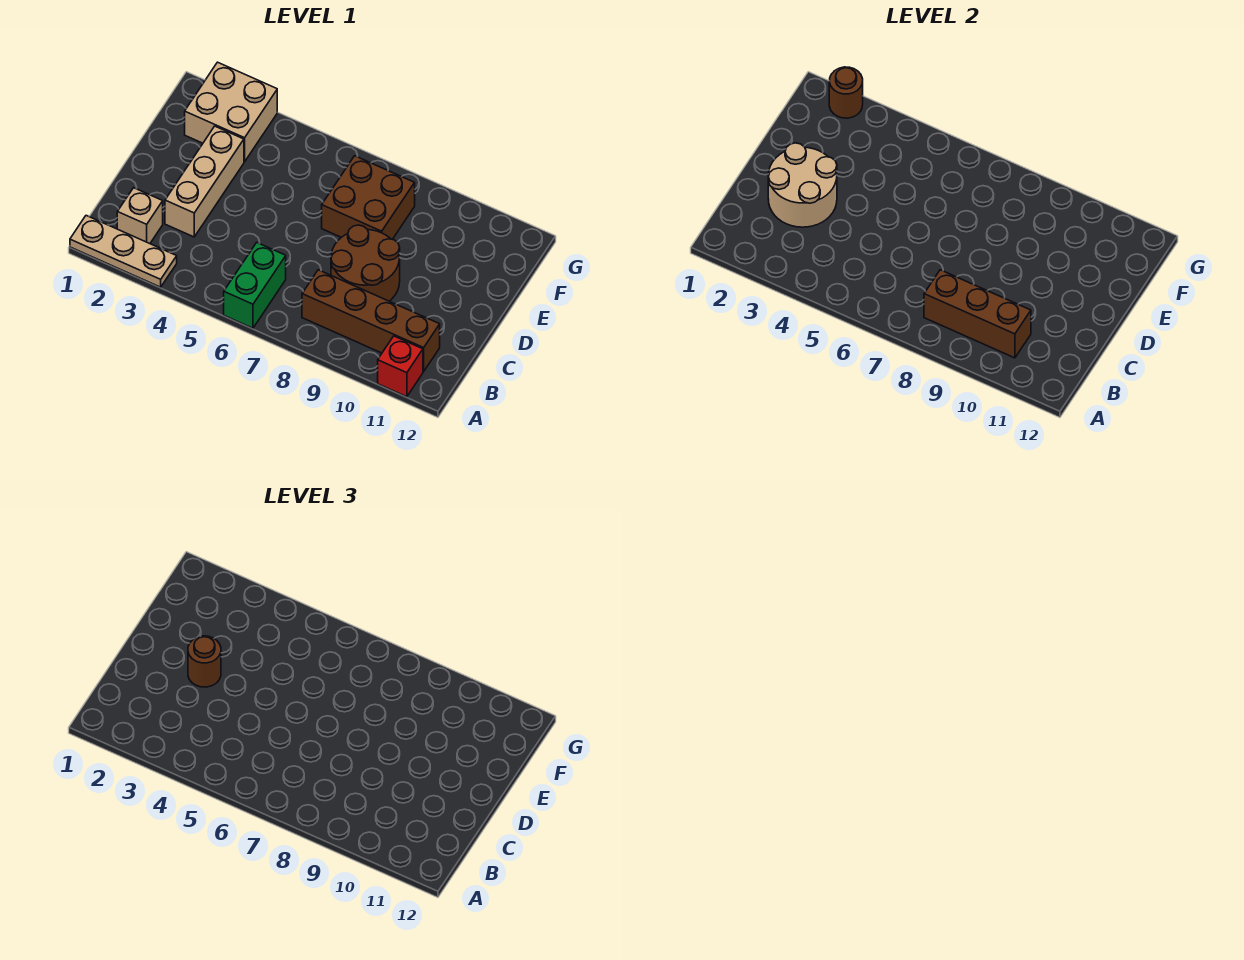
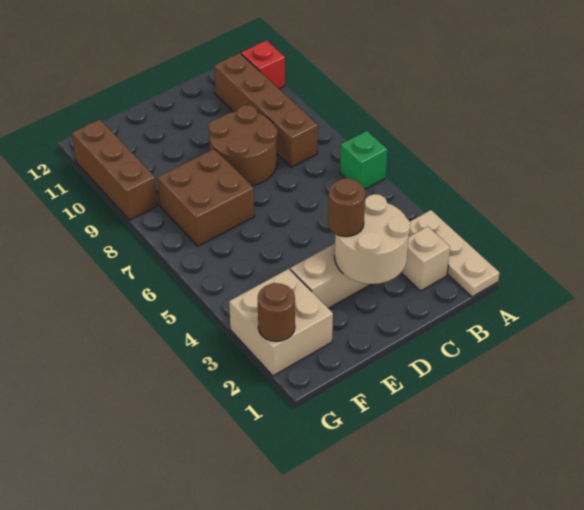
green 1x2 brick [224,243,286,328] -> green 1x1 brick [340,131,387,189]
brown 1x3 brick [924,270,1031,358] -> brown 1x3 brick moved to [72,119,157,220]

